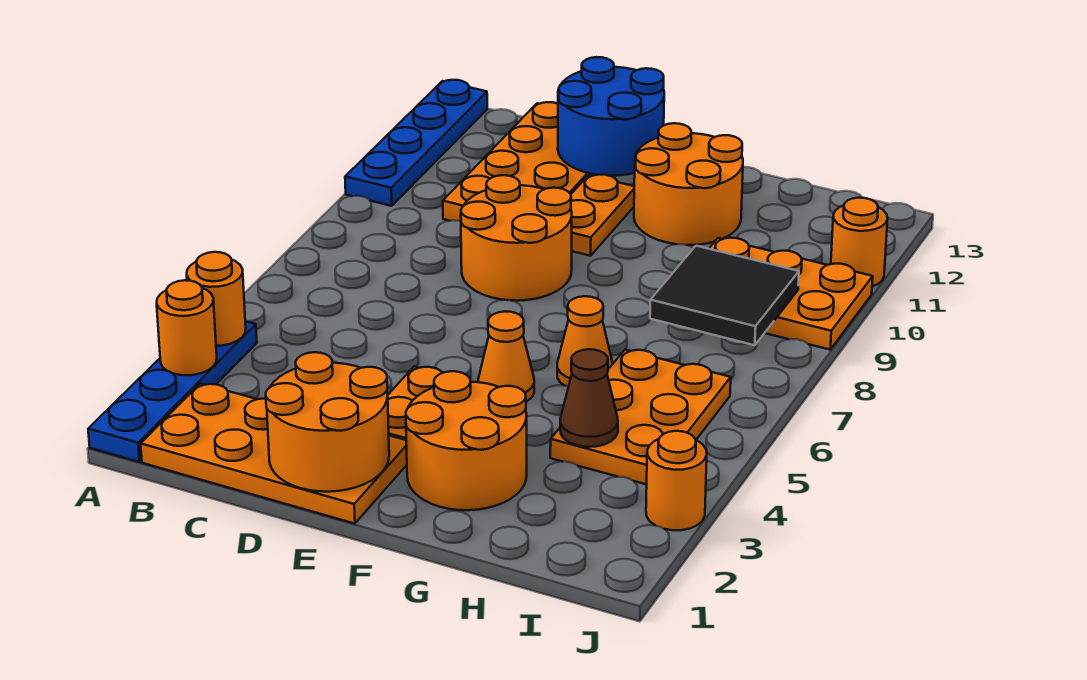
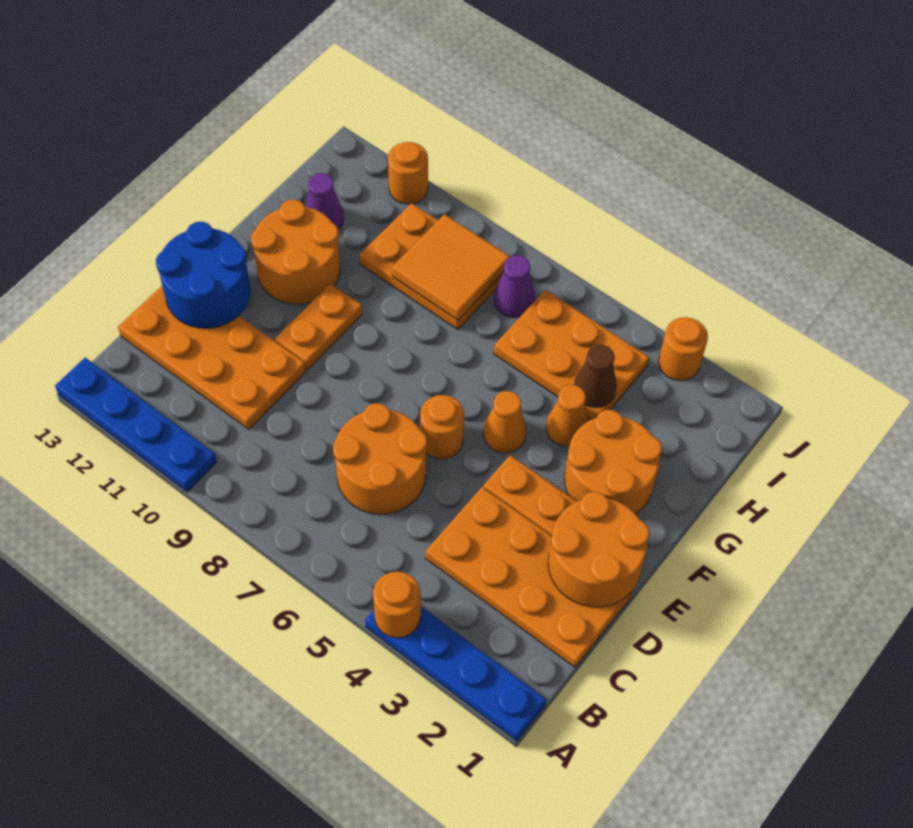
orange 1x1 round brick [157,280,217,375] -> orange 1x1 round brick moved to [420,395,464,459]
orange 2x4 plate [141,384,407,524] -> orange 2x4 plate turned to [426,487,631,667]
orange 2x2 round brick [461,175,572,301] -> orange 2x2 round brick moved to [333,403,427,514]
orange 1x2 plate [571,175,634,256] -> orange 1x2 plate turned to [275,284,362,370]
orange 1x1 cone [557,296,613,387] -> orange 1x1 cone moved to [546,385,588,447]
black 2x2 tile [650,246,799,345] -> orange 2x2 tile [392,214,510,320]
orange 2x3 plate [709,238,873,350] -> orange 2x3 plate turned to [359,203,503,330]
none -> purple 1x1 cone [305,173,344,230]
none -> purple 1x1 cone [494,255,535,317]

